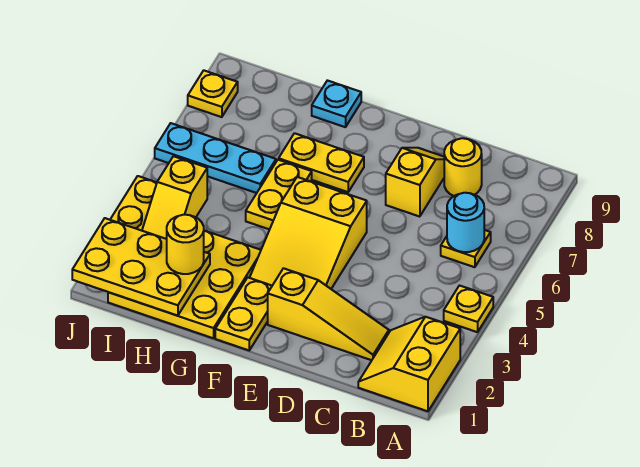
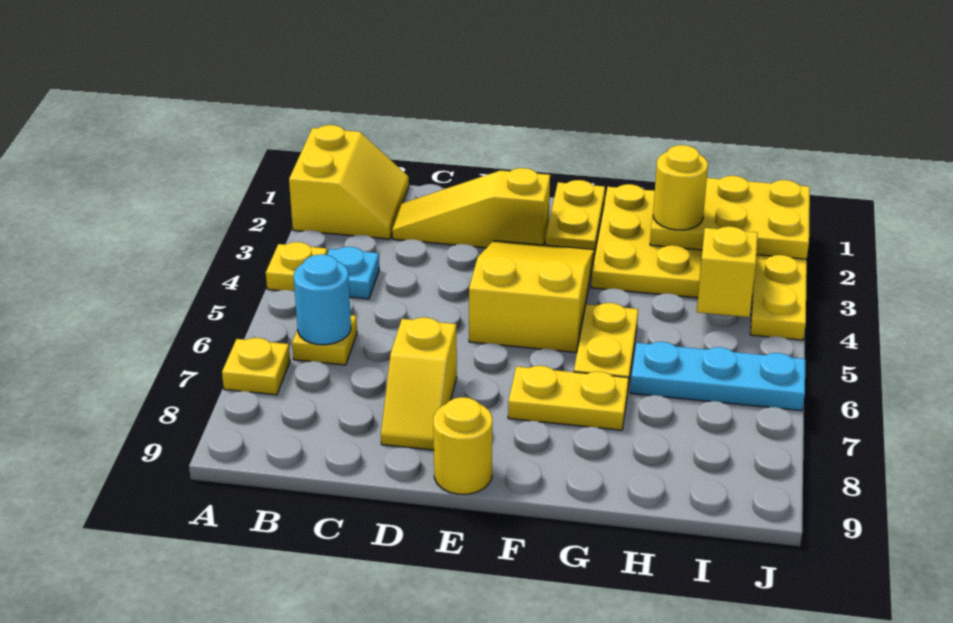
yellow 1x1 round brick [444,138,482,196] -> yellow 1x1 round brick moved to [433,397,492,494]
cyan 1x1 plate [312,80,361,127] -> cyan 1x1 plate moved to [327,247,379,299]
yellow 1x1 plate [188,70,238,117] -> yellow 1x1 plate moved to [222,338,290,395]

